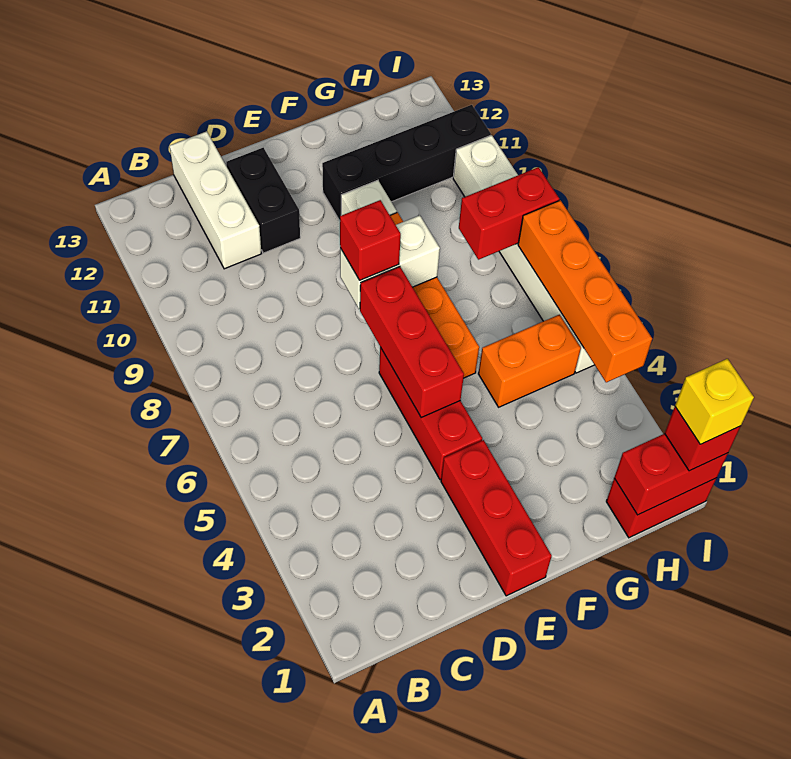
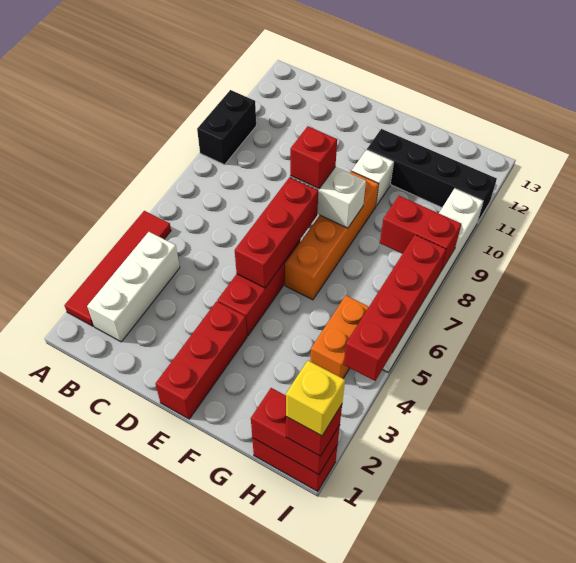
none -> red 1x4 tile [64,211,171,326]
white 1x3 brick [170,131,261,269] -> white 1x3 brick moved to [87,232,180,342]
black 1x2 brick [226,147,300,253] -> black 1x2 brick moved to [197,90,256,165]
orange 1x2 brick [478,315,581,407] -> orange 1x2 brick turned to [310,295,369,378]
orange 1x4 brick [518,200,652,382] -> red 1x4 brick [344,235,446,381]

